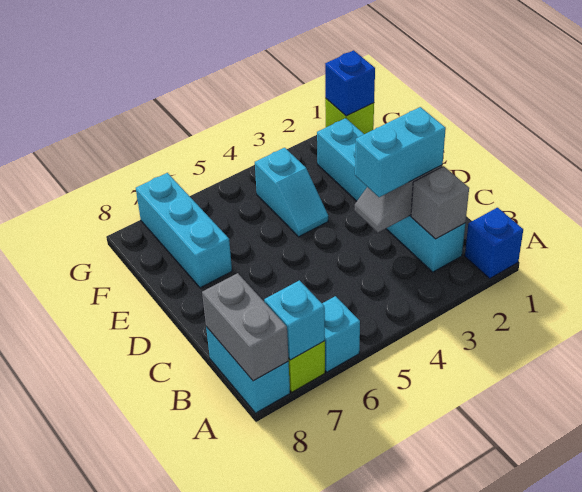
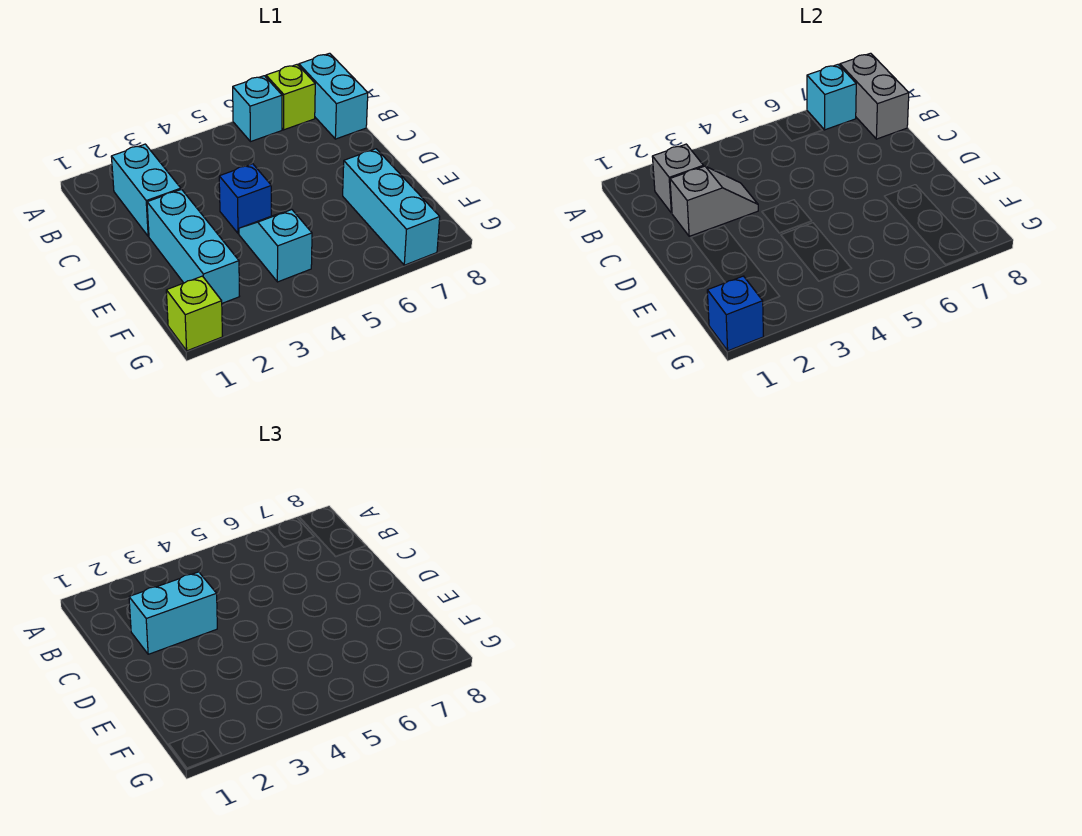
blue 1x1 brick [465,208,523,279] -> blue 1x1 brick moved to [219,164,271,234]

